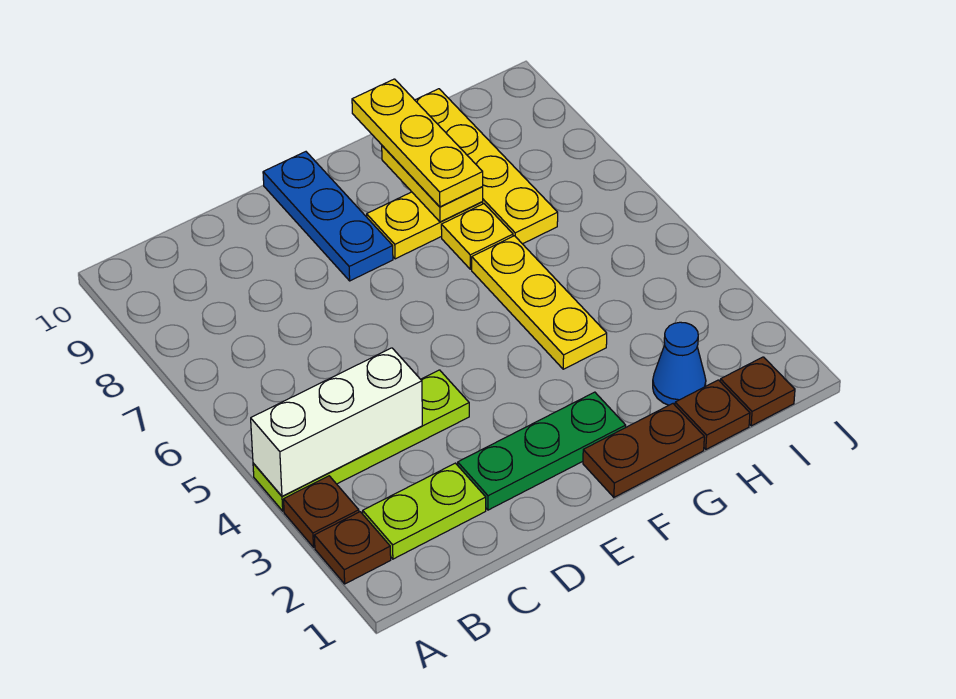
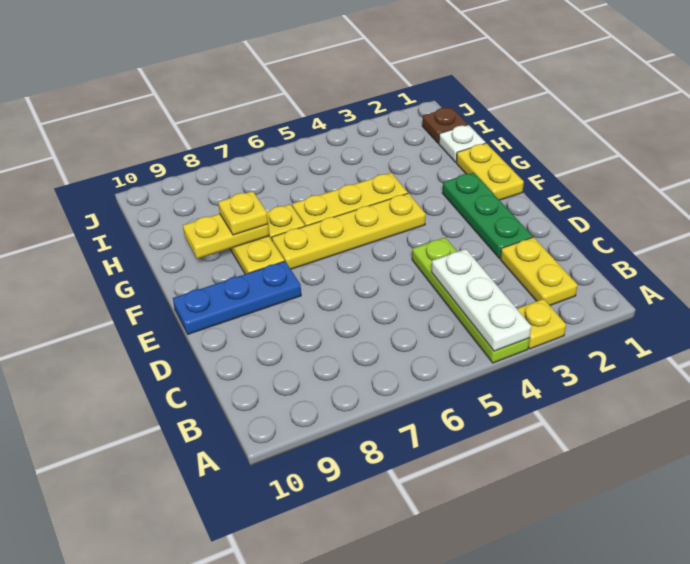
brown 1x1 plate [314,512,391,584] -> none
brown 1x1 plate [284,476,359,547] -> yellow 1x1 plate [517,299,566,349]
white 1x3 brick [251,348,422,496] -> white 1x3 plate [431,249,531,351]
lime 1x2 plate [363,463,486,559] -> yellow 1x2 plate [500,237,578,305]
brown 1x2 plate [583,404,704,497] -> yellow 1x2 plate [456,143,524,200]
yellow 1x3 plate [352,79,483,207] -> yellow 1x1 plate [218,191,268,235]
brown 1x1 plate [675,380,750,449] -> white 1x1 plate [439,125,486,162]
blue 1x1 cone [653,322,706,405] -> none
yellow 1x4 plate [415,89,558,244] -> yellow 1x4 plate moved to [272,193,426,269]

